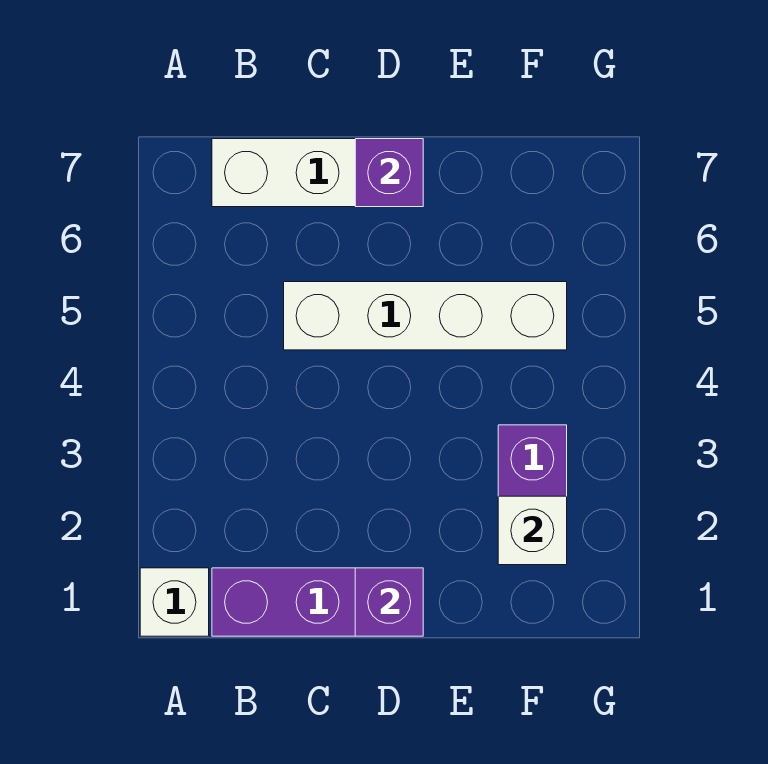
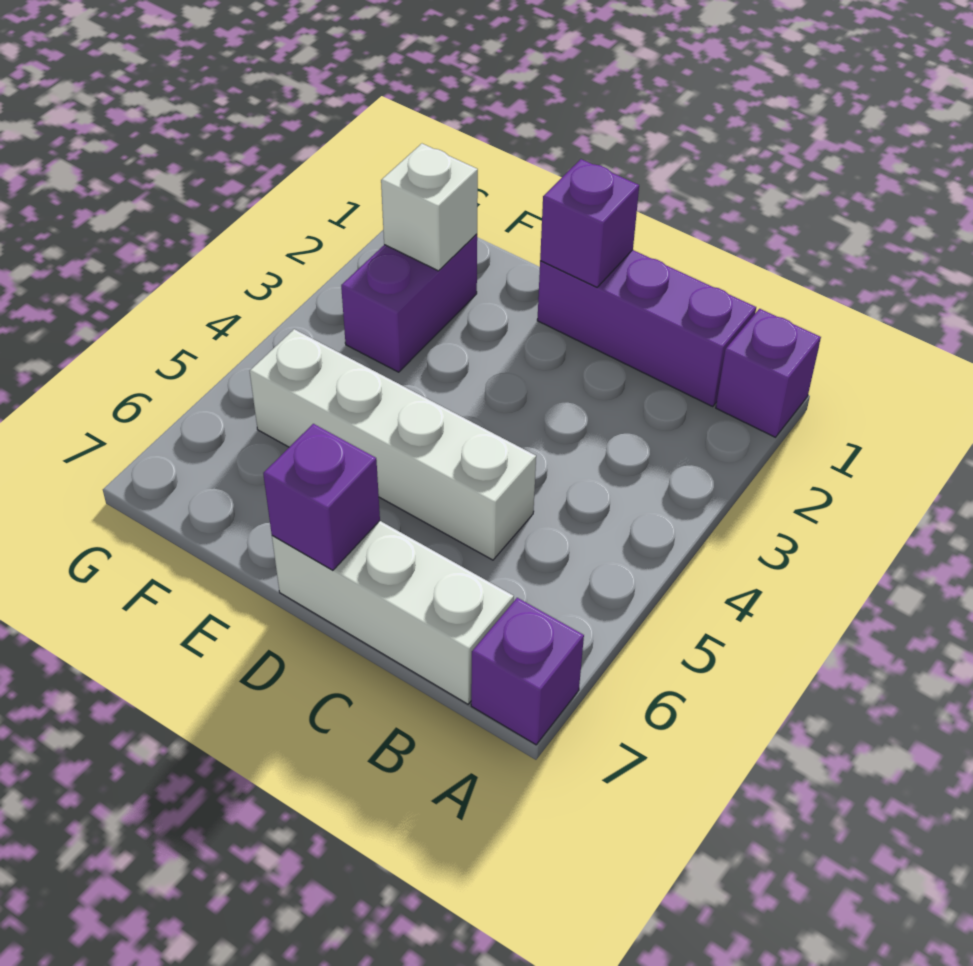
white 1x1 brick [140,568,209,636] -> purple 1x1 brick [716,309,821,437]
none -> purple 1x1 brick [471,598,584,745]

